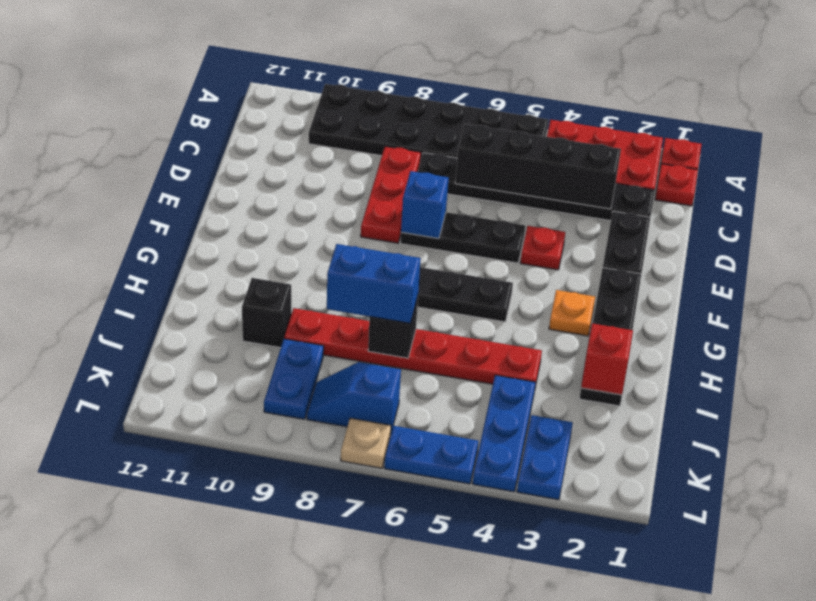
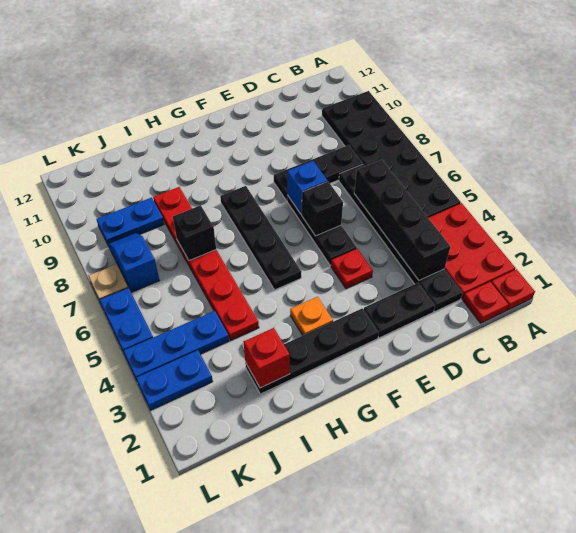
red 1x3 plate [361,146,421,243] -> black 1x3 plate [274,145,363,201]
blue 1x2 brick [327,244,421,323] -> none
black 1x1 brick [242,278,291,348] -> black 1x1 brick moved to [302,182,343,236]

